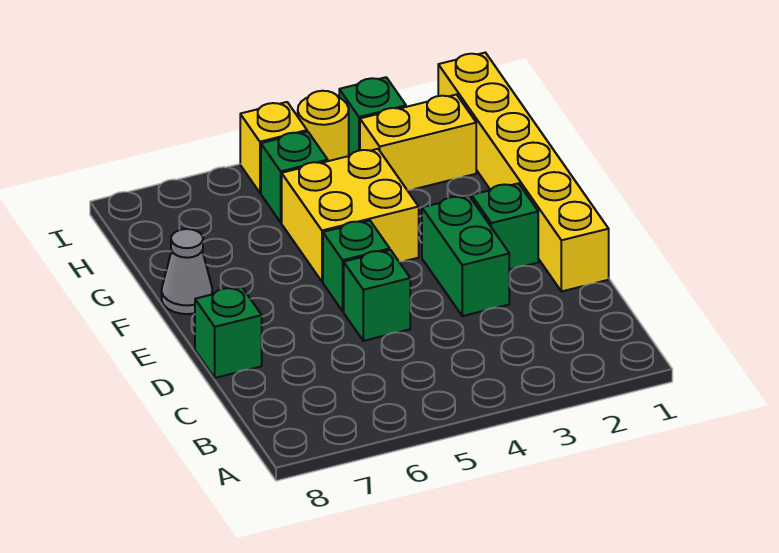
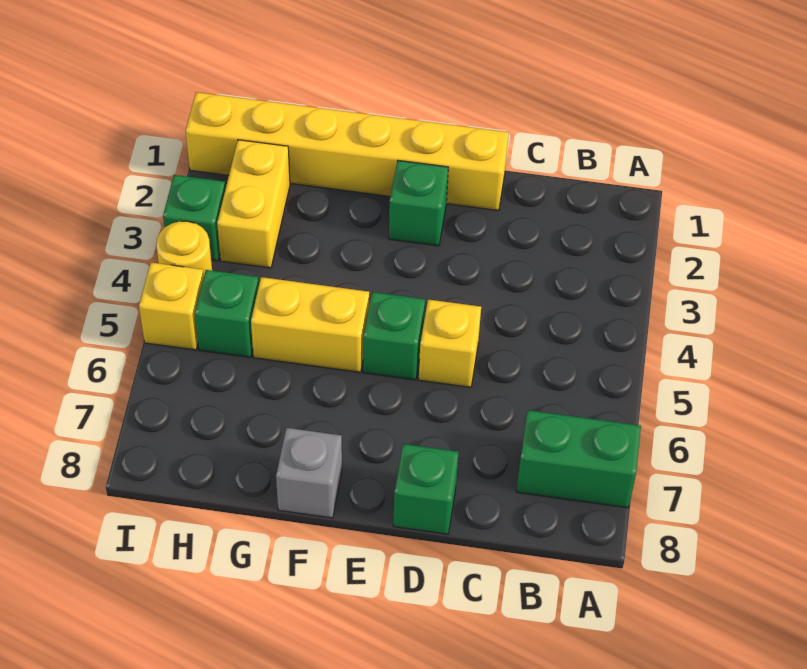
green 1x2 brick [422,196,509,316] -> green 1x2 brick moved to [516,410,641,508]
green 1x1 brick [344,250,410,341] -> yellow 1x1 brick [419,300,481,387]
yellow 2x2 brick [282,149,419,282] -> yellow 1x2 brick [251,277,369,372]
grey 1x1 cone [162,229,212,314] -> grey 1x1 brick [276,428,342,518]

